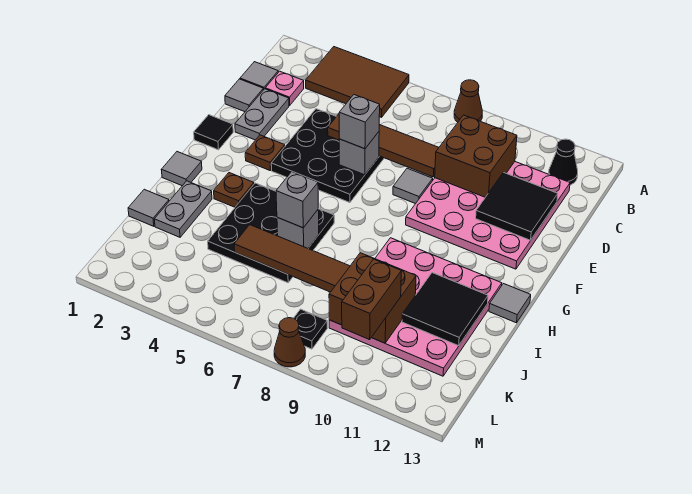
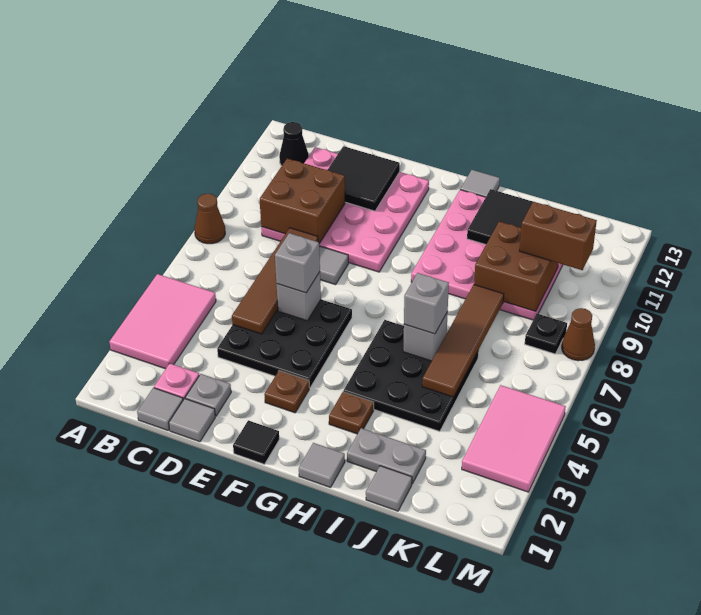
brown 2x3 tile [306,47,409,117] -> pink 2x3 tile [109,274,216,369]
grey 1x2 plate [235,89,289,140] -> grey 1x1 plate [185,374,231,416]
none -> pink 2x3 tile [462,385,566,492]

